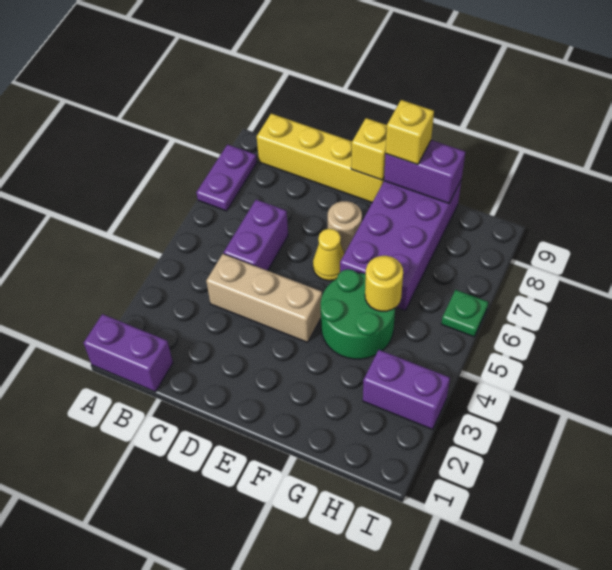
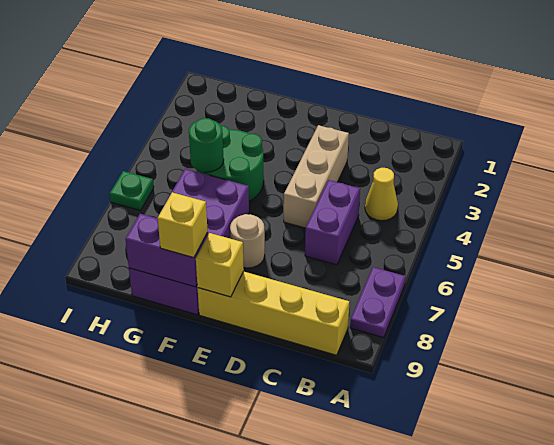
purple 1x2 brick [84,314,173,392] -> none
tan 1x3 brick [206,254,322,342] -> tan 1x3 brick turned to [284,125,349,228]
yellow 1x1 cone [313,229,344,281] -> yellow 1x1 cone moved to [365,168,398,221]
yellow 1x1 round brick [365,256,403,311] -> green 1x1 round brick [189,118,224,172]
purple 1x2 brick [363,350,450,429] -> none

